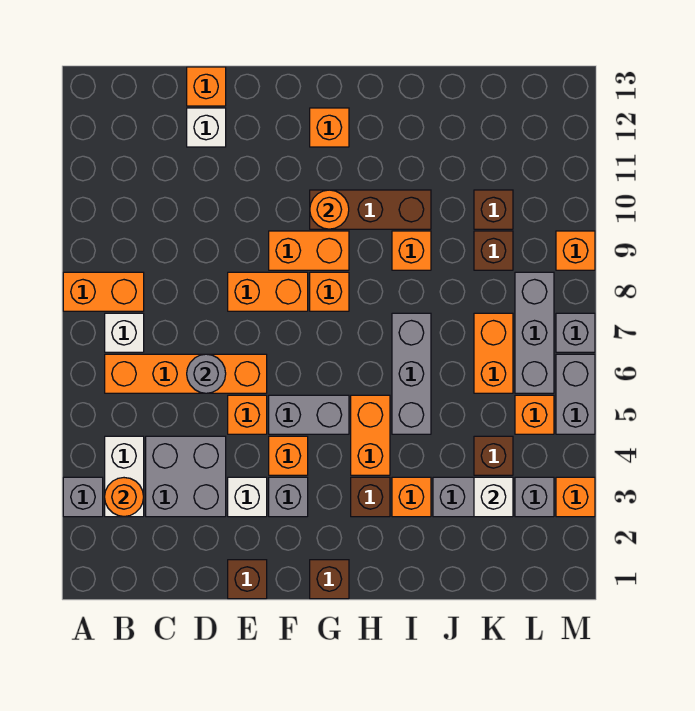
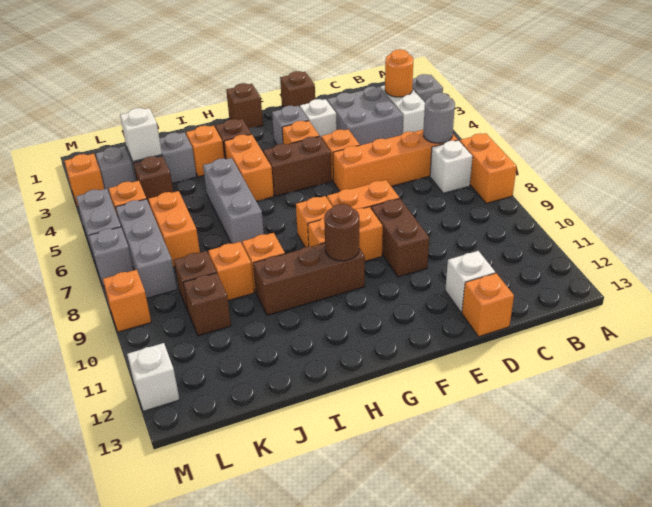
orange 1x2 brick [63,272,144,311] -> orange 1x2 brick turned to [460,133,517,203]
grey 1x1 round brick [187,354,226,393] -> grey 1x1 round brick moved to [423,93,455,143]
none -> brown 1x2 brick [371,199,429,277]
grey 1x2 brick [269,395,349,434] -> brown 1x2 brick [263,136,332,196]
orange 1x1 round brick [310,190,349,229] -> brown 1x1 round brick [324,204,359,261]
orange 1x1 brick [310,108,349,147] -> orange 1x1 brick moved to [208,242,254,300]
none -> white 1x1 brick [127,343,180,411]

